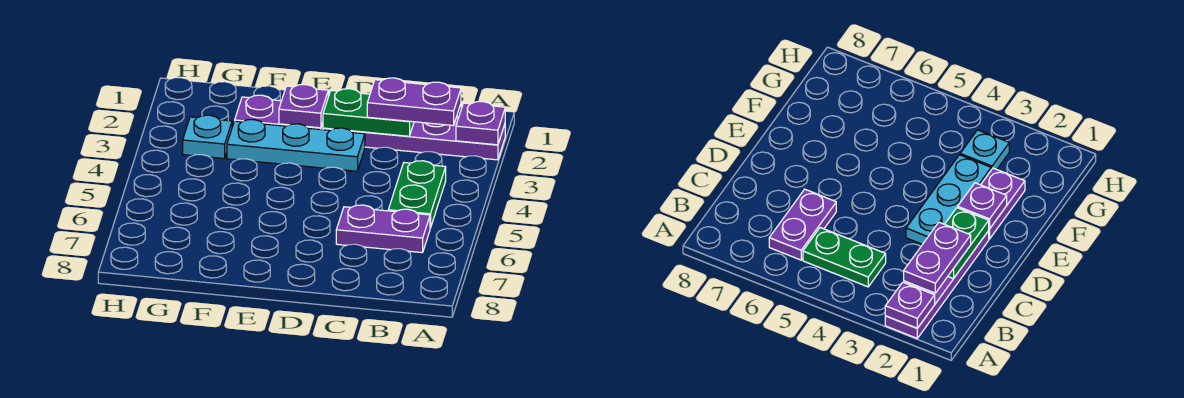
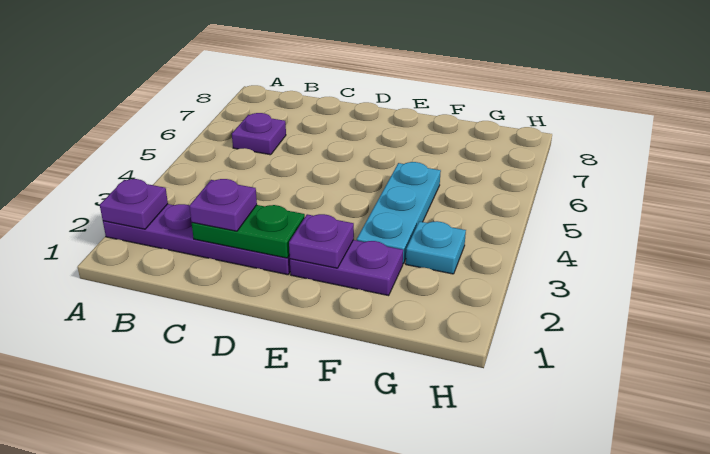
purple 1x2 plate [367,78,461,126] -> purple 1x1 plate [189,179,257,231]
green 1x2 plate [388,161,446,228] -> none
purple 1x2 plate [336,205,430,253] -> purple 1x1 plate [232,113,286,155]
cyan 1x3 plate [227,120,365,171] -> cyan 1x3 plate turned to [357,162,441,263]

